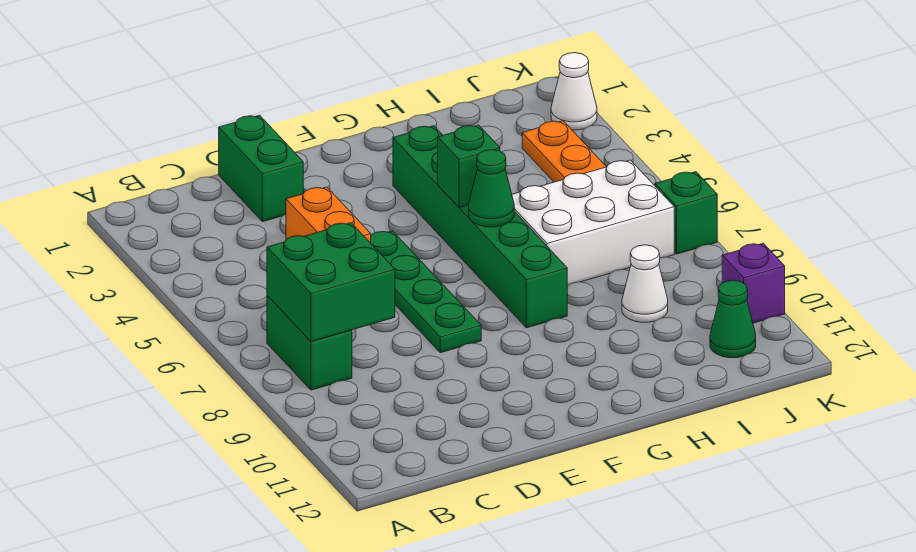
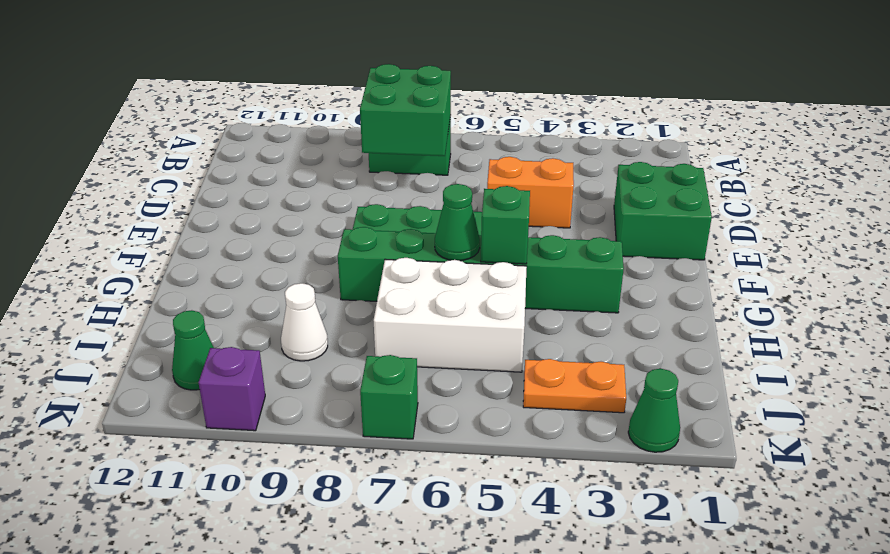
green 1x2 brick [219,115,303,222] -> green 2x2 brick [614,162,712,260]
white 2x3 brick [512,160,674,286] -> white 2x3 brick turned to [374,258,527,372]
white 1x1 cone [551,53,597,130] -> green 1x1 cone [628,369,680,452]

